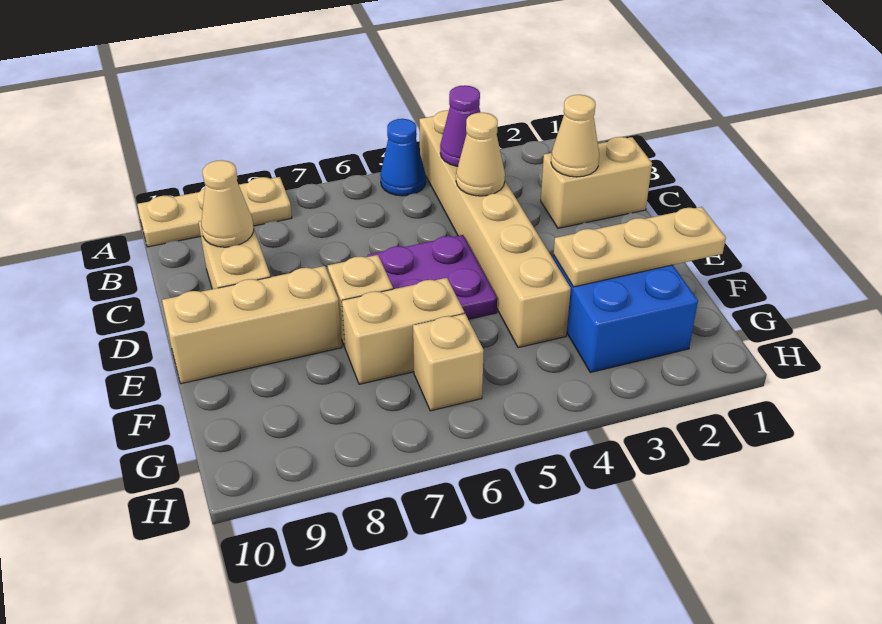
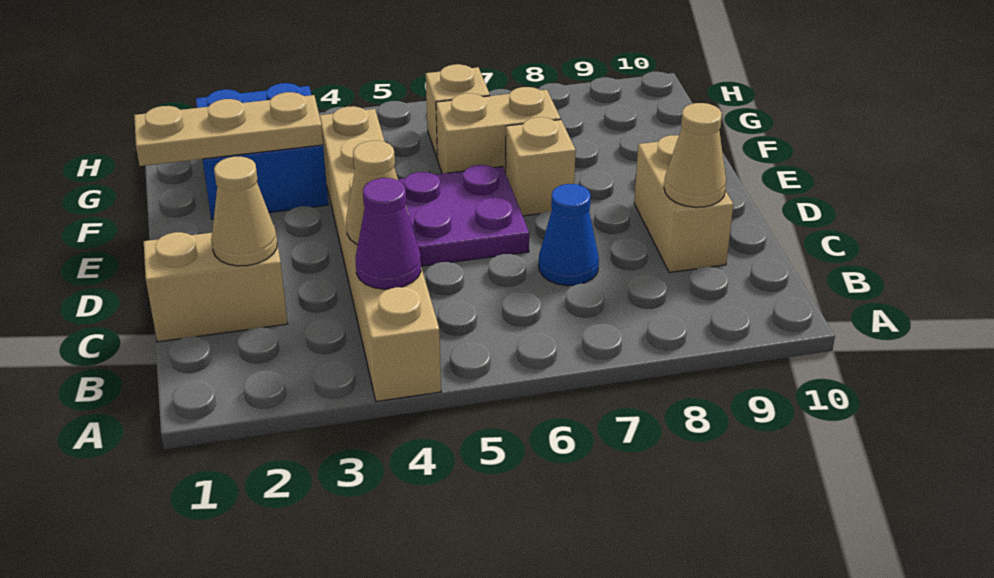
blue 1x1 cone [380,119,426,196] -> blue 1x1 cone moved to [539,184,599,286]
tan 1x3 plate [137,177,292,247] -> none
tan 1x3 brick [162,266,342,384] -> none

